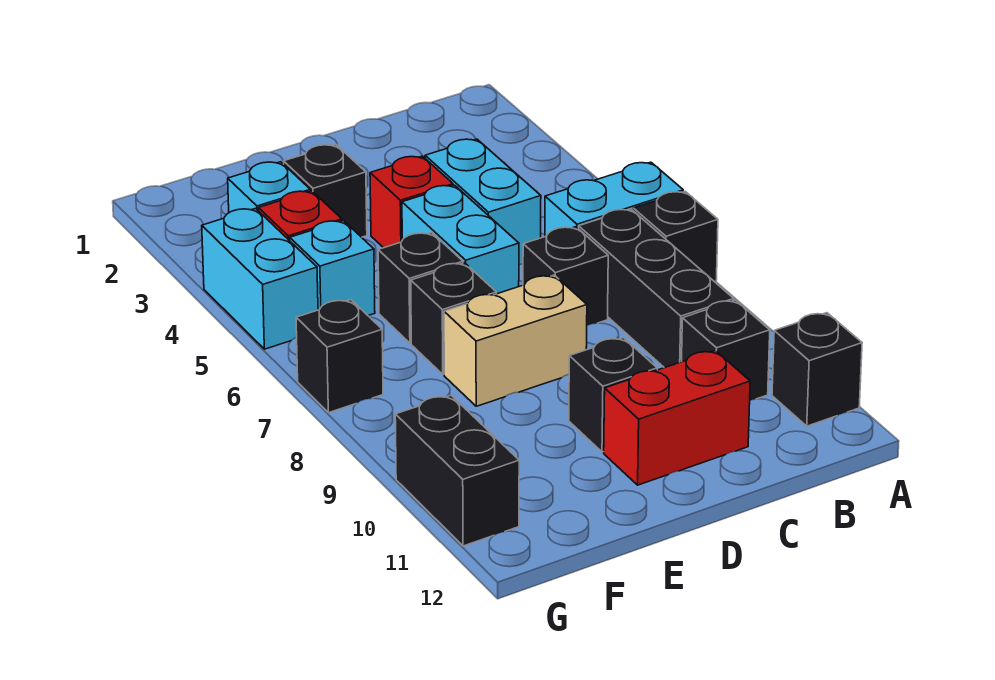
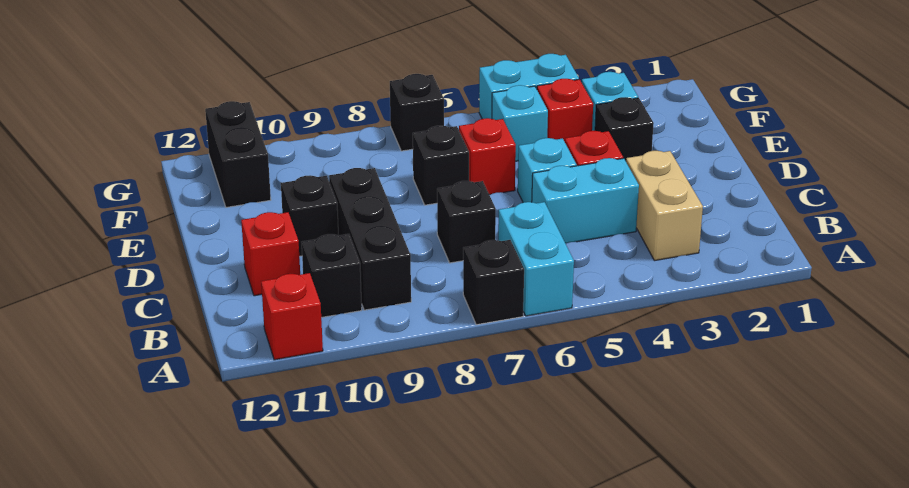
black 1x1 brick [772,313,862,426] -> red 1x1 brick [261,273,323,360]
black 1x3 brick [579,209,734,368] -> black 1x3 brick turned to [329,168,411,310]
red 1x2 brick [604,350,750,485] -> red 1x1 brick [241,212,300,296]
cyan 1x2 brick [402,185,519,294] -> cyan 1x1 brick [518,138,577,203]
tan 1x2 brick [444,275,587,406] -> tan 1x2 brick moved to [626,151,703,261]
black 1x1 brick [378,233,463,343] -> red 1x1 brick [459,118,516,195]
black 1x2 brick [395,395,519,546] -> black 1x2 brick turned to [205,101,271,207]

